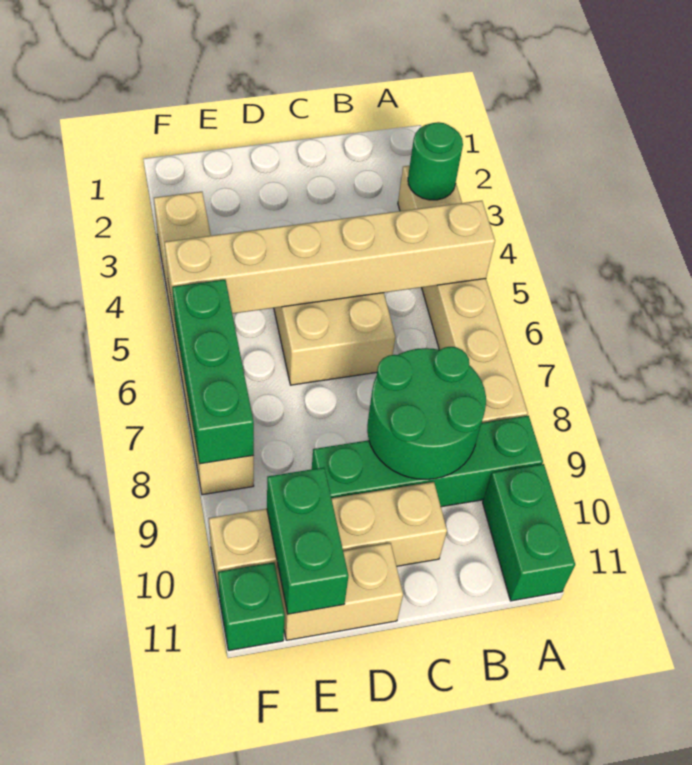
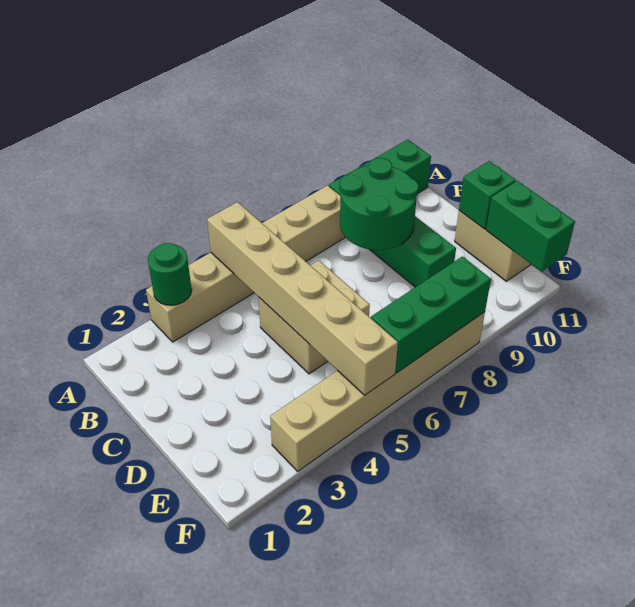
tan 1x4 brick [209,482,447,593] -> none
green 1x2 brick [267,468,349,614] -> green 1x2 brick turned to [486,181,575,272]
green 1x1 brick [218,562,285,650] -> green 1x1 brick moved to [459,161,516,229]

